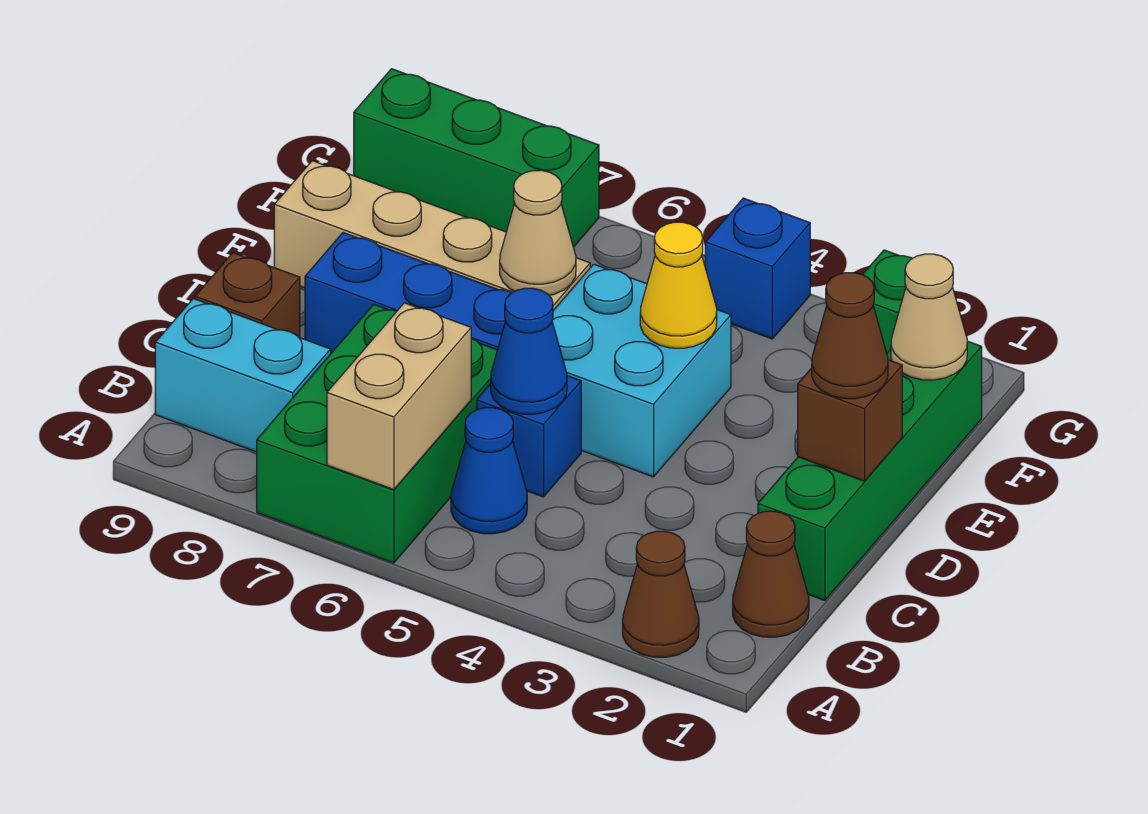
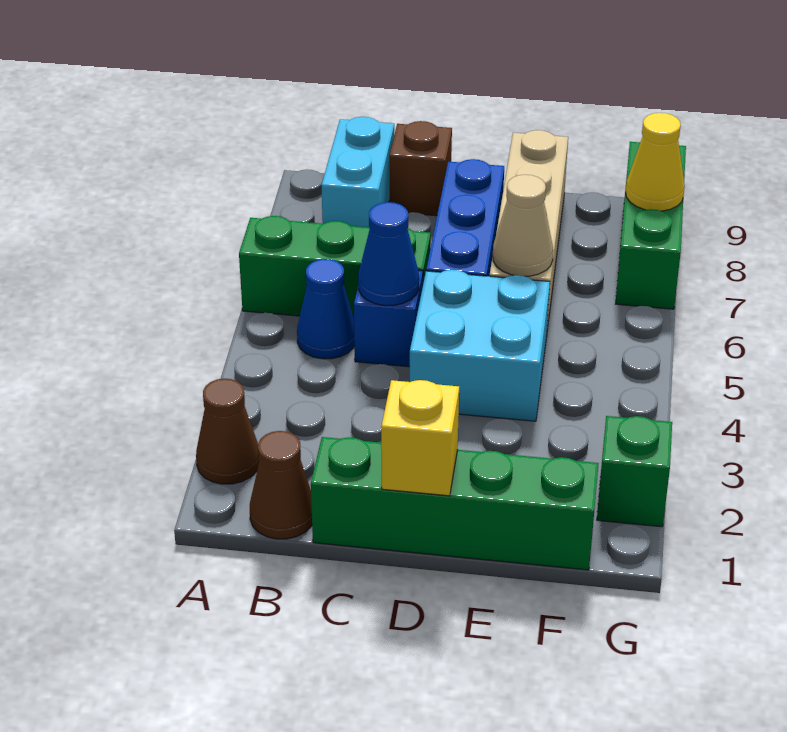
green 2x3 brick [257,304,497,563] -> green 1x3 brick [239,216,431,318]
tan 1x2 brick [327,303,471,490] -> none
brown 1x1 brick [798,360,902,481] -> yellow 1x1 brick [381,380,459,496]
brown 1x1 cone [812,273,888,399] -> none
yellow 1x1 cone [640,222,717,348] -> yellow 1x1 cone moved to [625,113,685,211]
tan 1x1 cone [891,254,967,380] -> none
blue 1x1 brick [705,198,810,339] -> none

